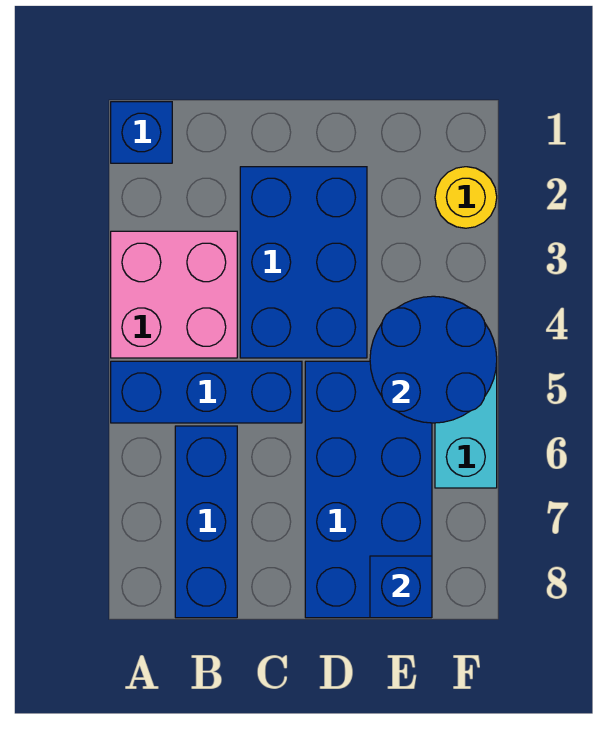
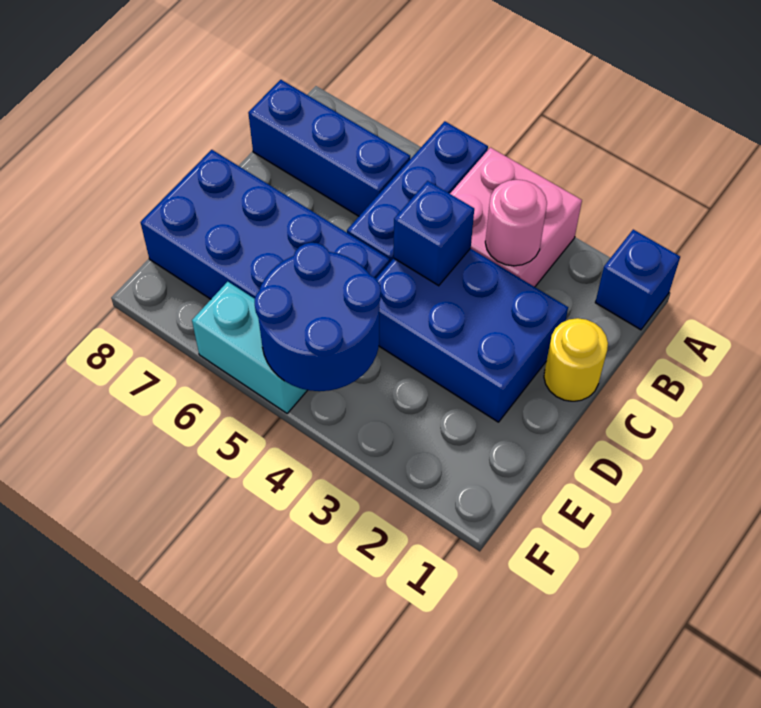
none -> pink 1x1 round brick [485,180,547,266]
blue 1x1 brick [370,556,432,618] -> blue 1x1 brick moved to [394,181,474,286]
yellow 1x1 round brick [435,167,497,228] -> yellow 1x1 round brick moved to [544,318,608,401]

